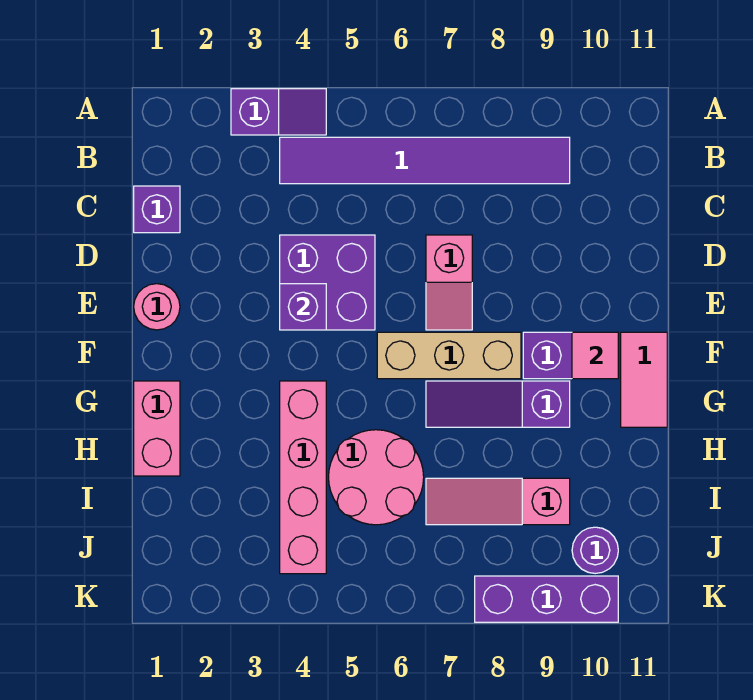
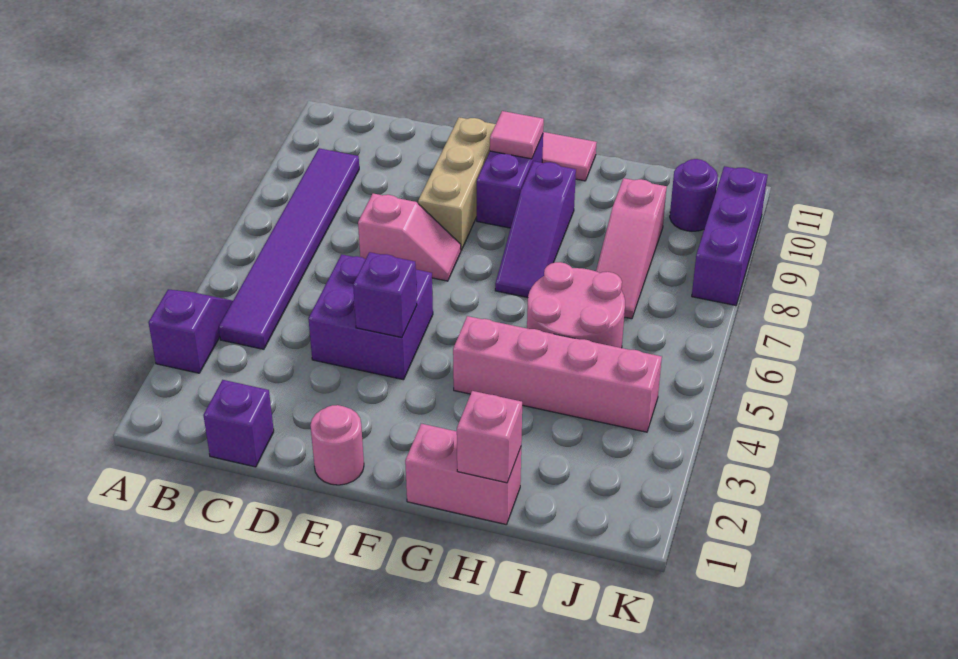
tan 1x3 brick [377,332,521,379] -> tan 1x3 brick moved to [418,117,496,250]
none -> pink 1x1 brick [457,391,522,483]

